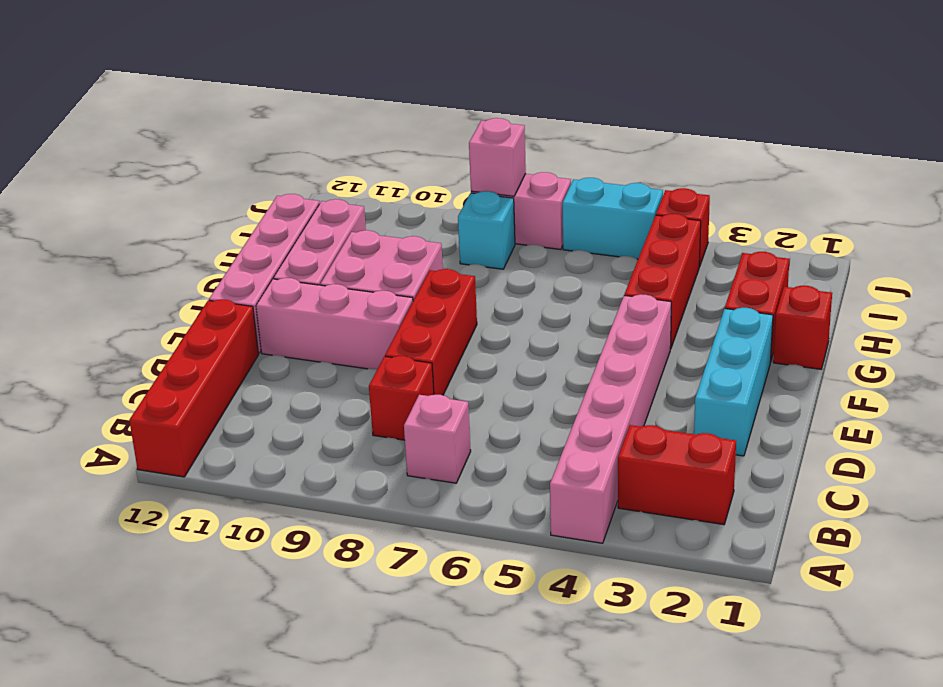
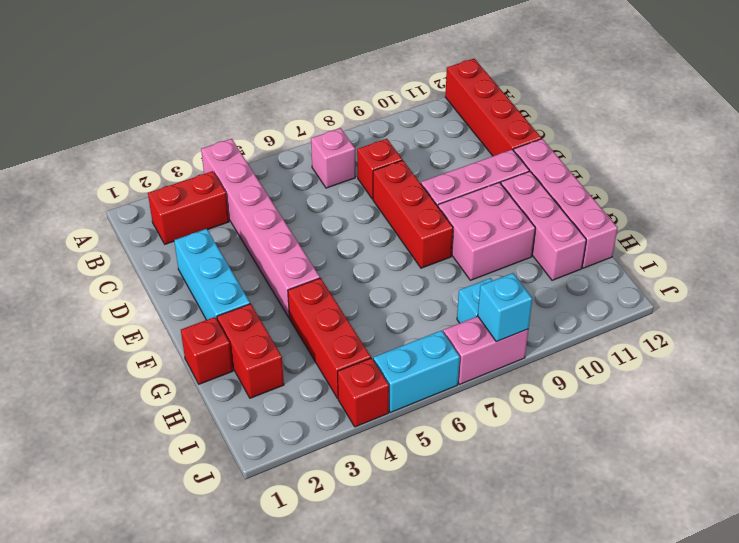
pink 1x1 brick [469,118,526,196] -> cyan 1x1 brick [478,273,532,342]

